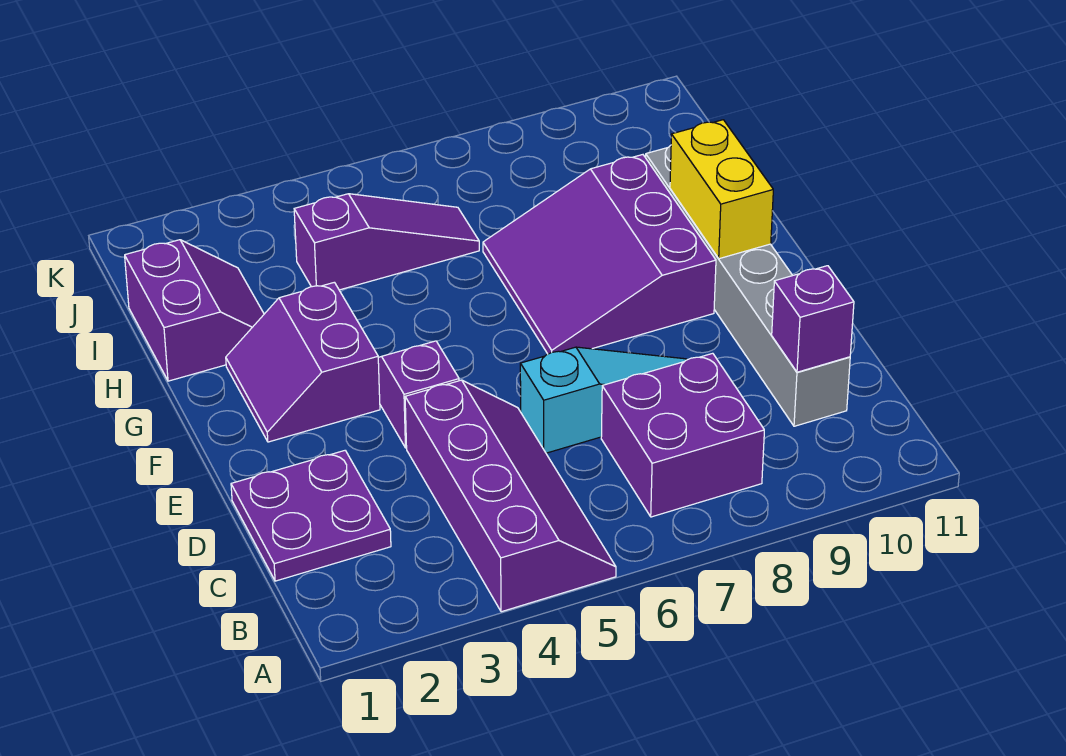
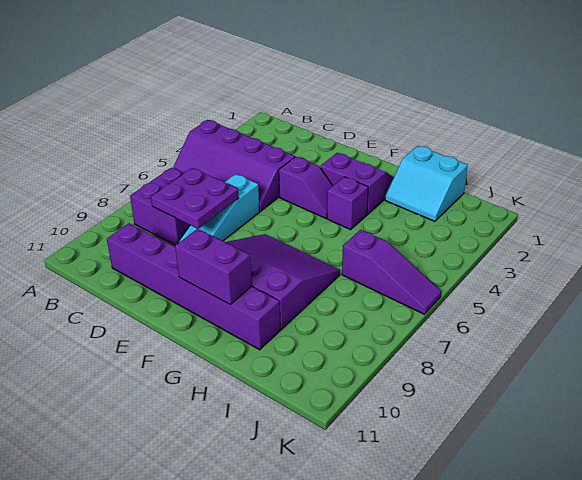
purple 2x2 plate [231,451,391,581] -> purple 2x2 plate moved to [151,168,238,229]
grey 1x6 brick [646,145,850,426] -> purple 1x6 brick [107,223,280,350]
purple 1x1 brick [772,266,854,372] -> purple 1x1 brick moved to [327,177,368,229]
yellow 1x2 brick [670,120,773,259] -> purple 1x2 brick [175,229,252,305]
purple 2x2 slope [125,240,264,381] -> cyan 2x2 slope [385,146,468,221]
purple 1x3 slope [294,194,479,290] -> purple 1x3 slope turned to [342,230,441,314]

